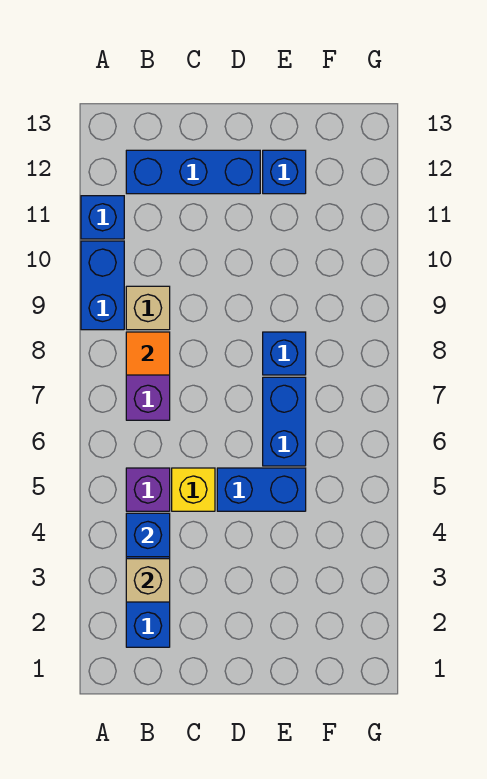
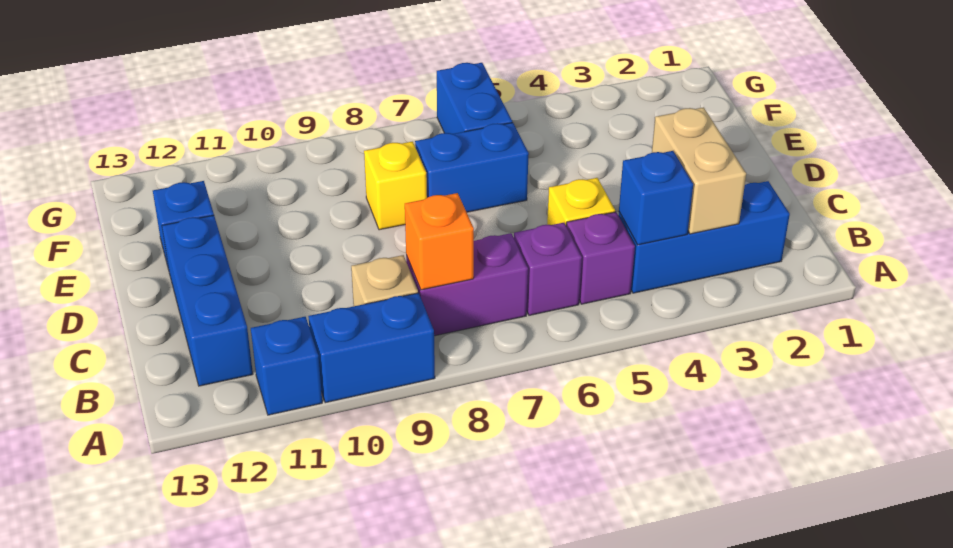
tan 1x1 brick [126,559,170,602] -> tan 1x2 brick [652,107,746,234]
none -> purple 1x1 brick [514,223,582,315]
orange 1x1 tile [126,332,170,375] -> orange 1x1 brick [405,193,474,290]
blue 1x2 brick [217,468,306,511] -> blue 1x2 brick moved to [437,63,512,134]
blue 1x1 brick [263,332,306,375] -> yellow 1x1 brick [364,142,427,230]

